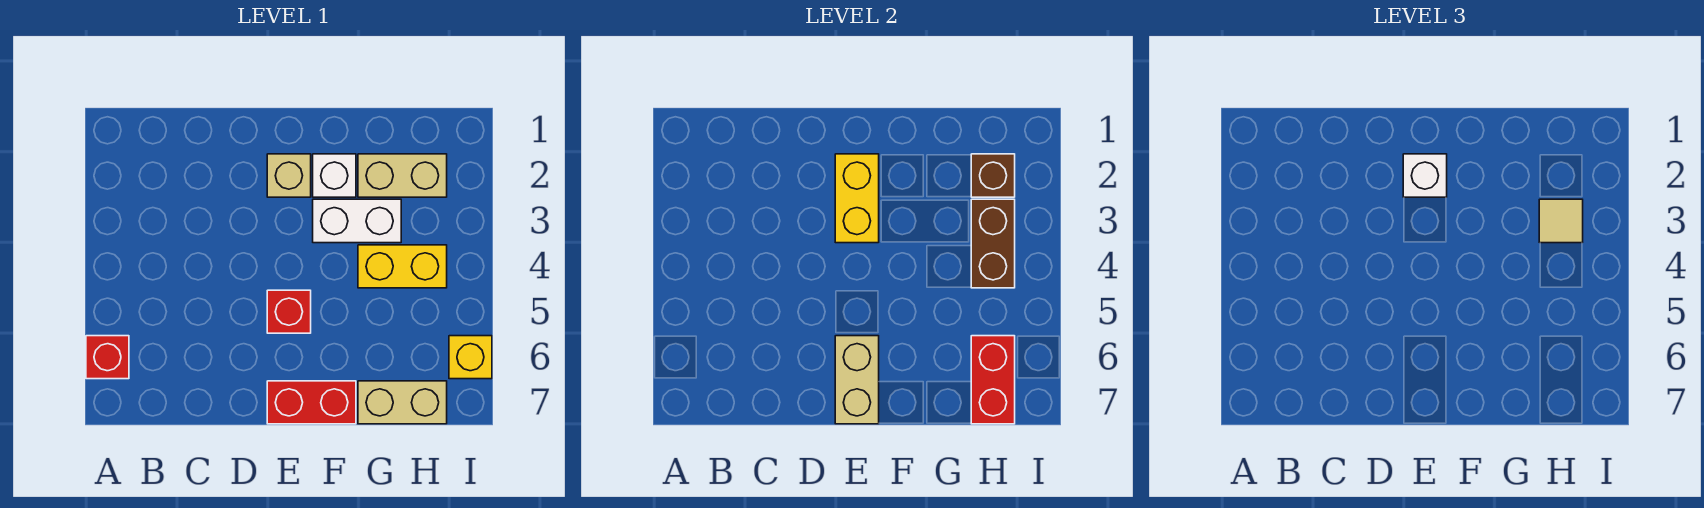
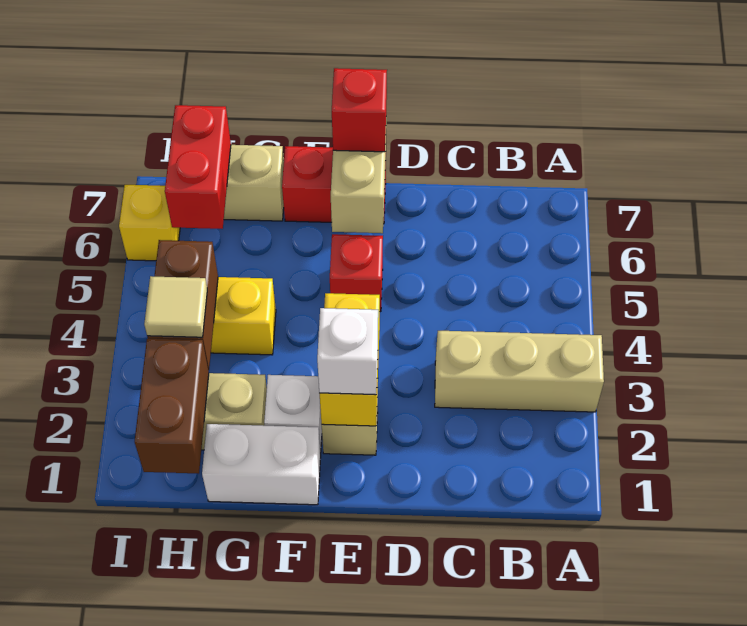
none -> tan 1x3 brick [435,331,604,412]
red 1x1 brick [86,336,129,379] -> red 1x1 brick moved to [332,68,387,152]
white 1x2 brick [313,199,401,243] -> white 1x2 brick moved to [202,424,321,505]
brown 1x1 brick [971,154,1015,197] -> brown 1x2 brick [135,339,209,474]

